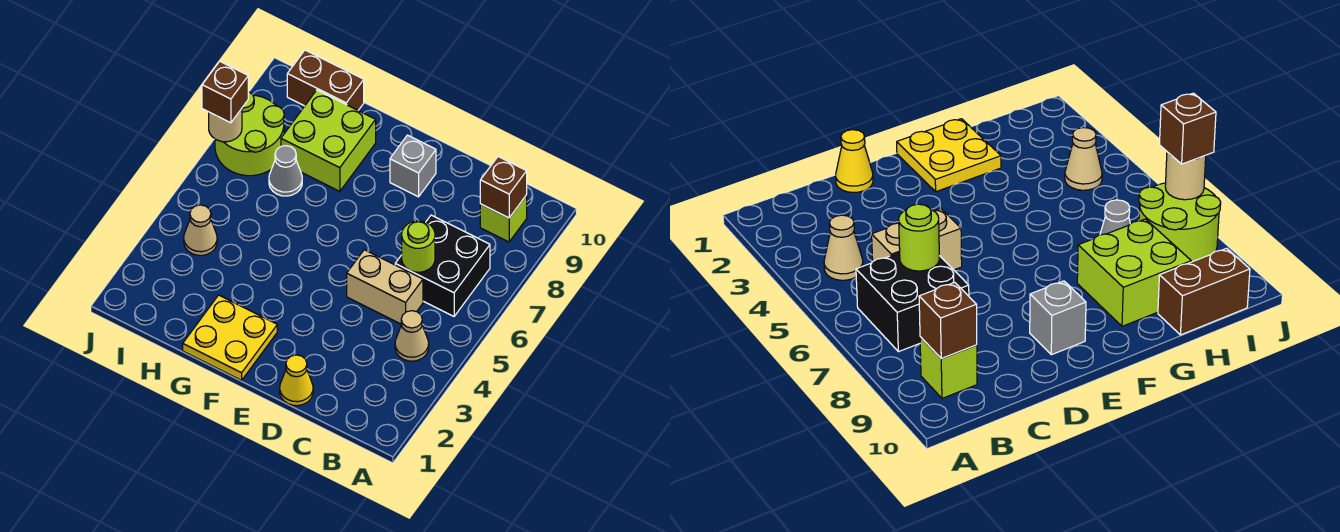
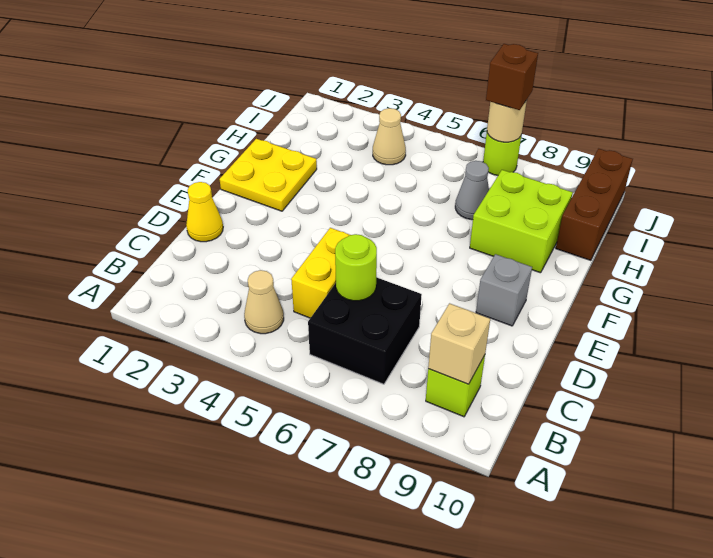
brown 1x1 brick [480,157,527,218] -> tan 1x1 brick [428,303,490,384]
tan 1x2 brick [347,250,423,324] -> yellow 1x2 brick [291,228,350,318]
brown 1x2 brick [287,50,364,110] -> brown 1x3 brick [556,149,633,260]
lime 2x2 round brick [215,92,284,176] -> lime 1x1 round brick [483,133,522,175]

